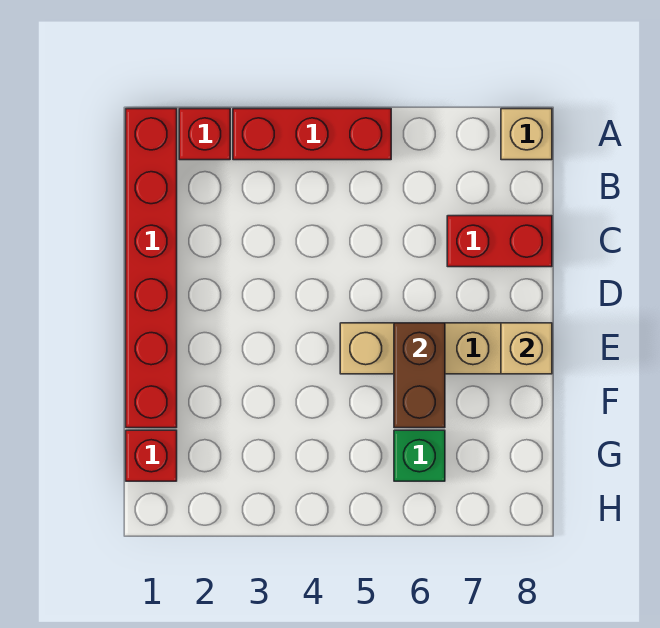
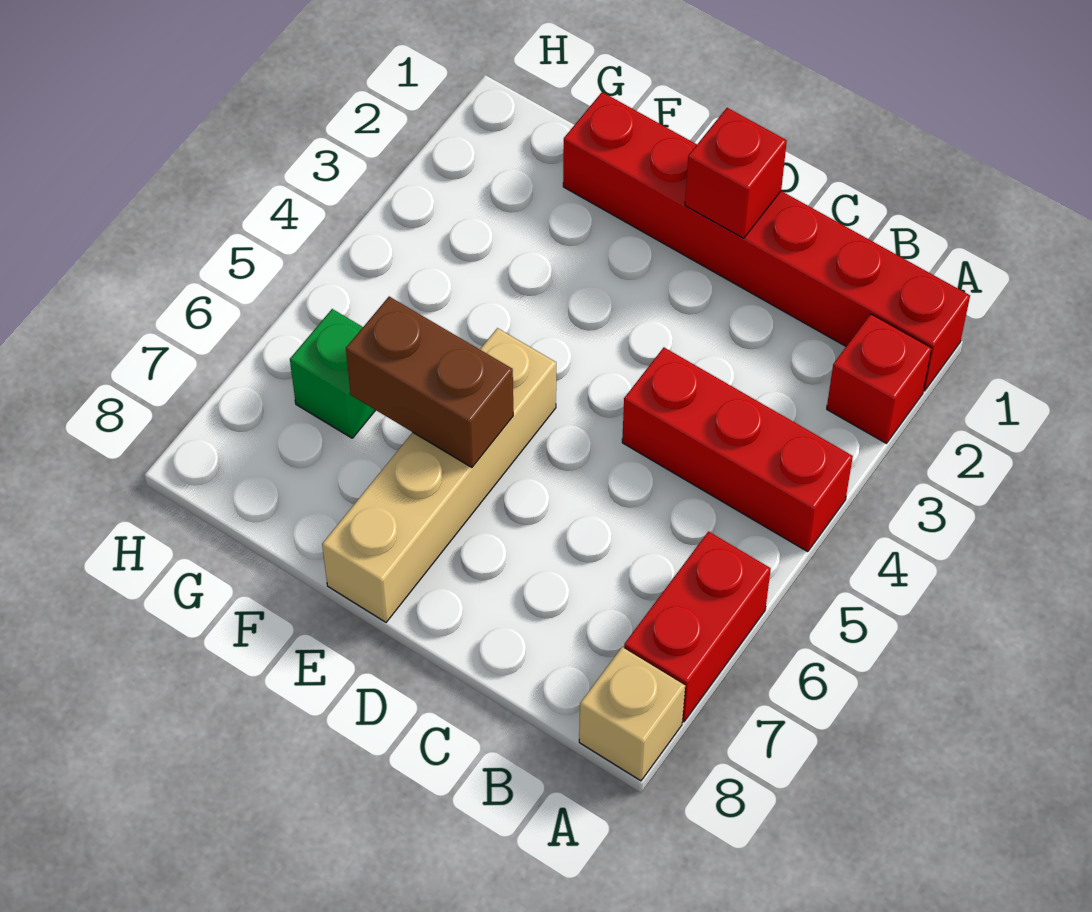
red 1x3 brick [233,109,391,160] -> red 1x3 brick turned to [622,348,853,552]
red 1x2 brick [447,216,552,267] -> red 1x2 brick moved to [624,532,771,722]
tan 1x1 brick [501,323,552,374] -> none
red 1x1 brick [126,430,177,481] -> red 1x1 brick moved to [685,108,787,238]

